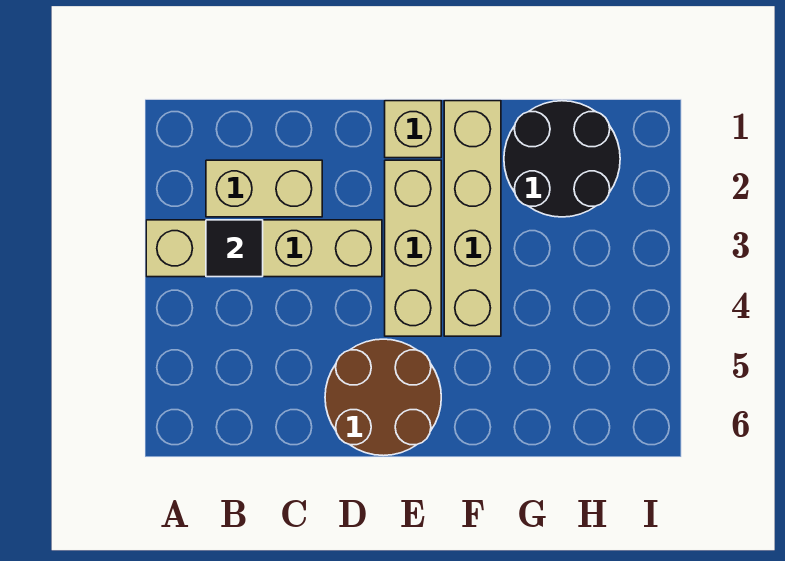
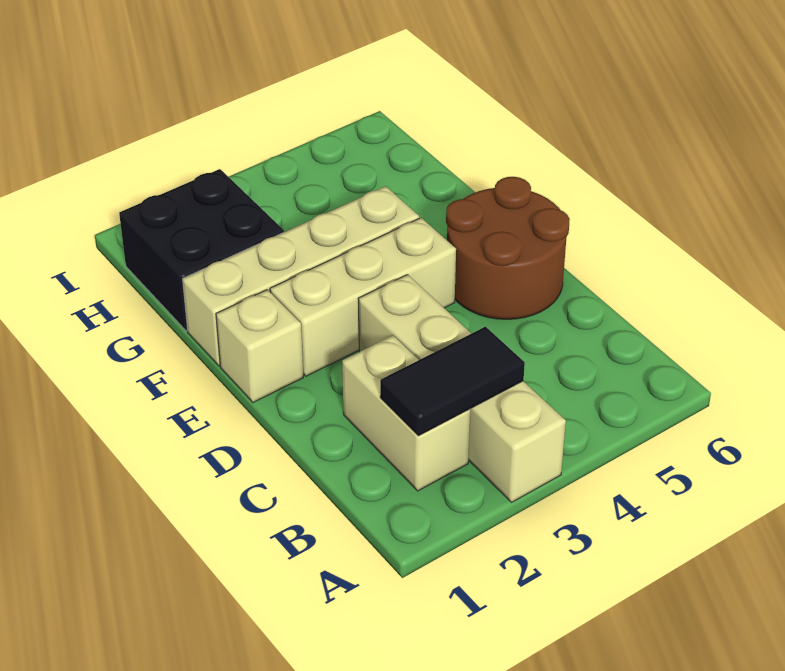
black 1x1 tile [206,220,263,277] -> black 1x2 tile [380,327,525,436]
black 2x2 round brick [504,101,620,217] -> black 2x2 brick [119,169,284,331]

